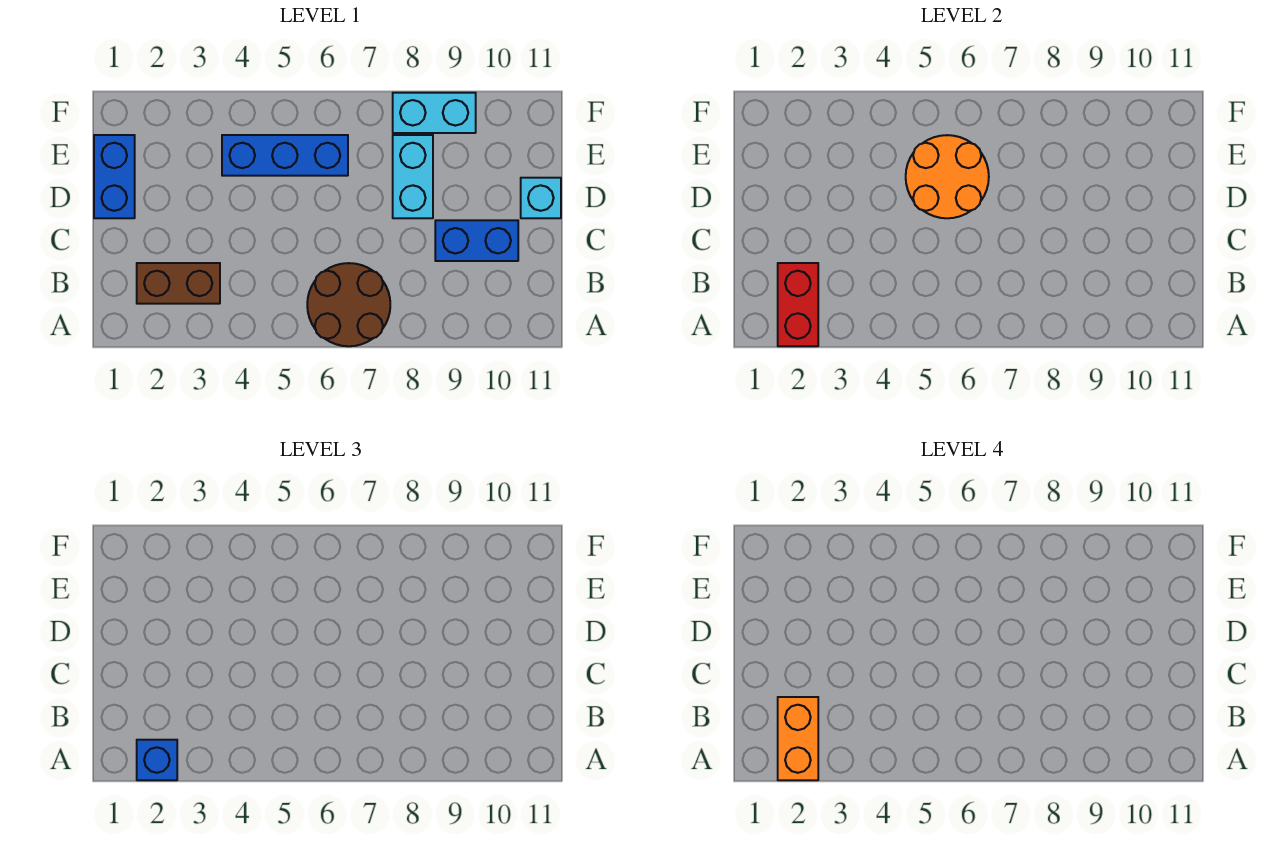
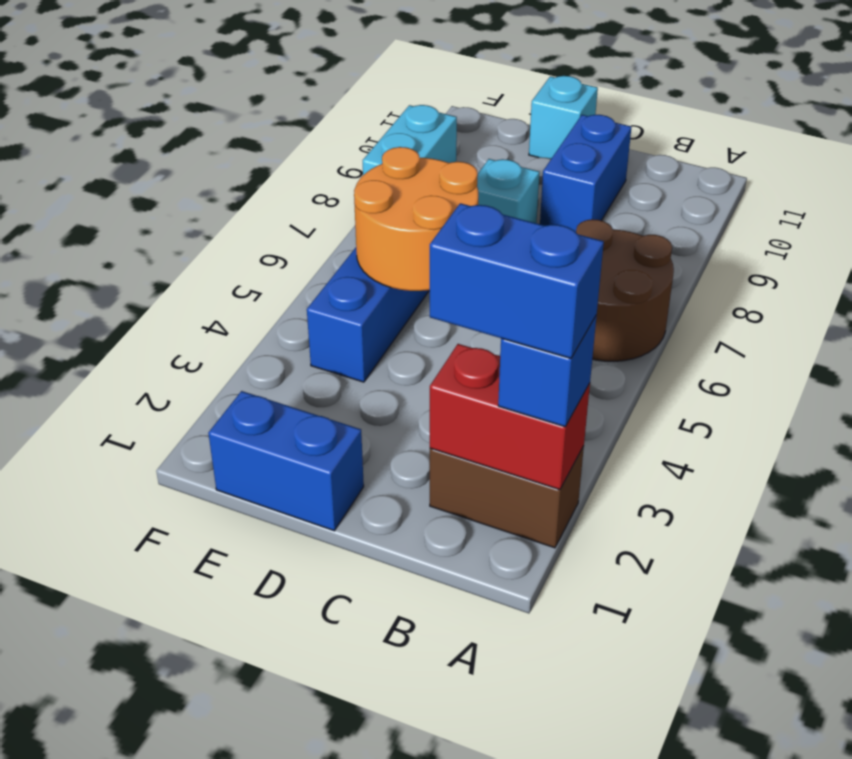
orange 1x2 brick [778,697,818,780] -> blue 1x2 brick [429,203,604,358]
brown 1x2 brick [137,263,220,304] -> brown 1x2 brick turned to [430,446,584,548]
cyan 1x2 brick [393,135,433,218] -> cyan 1x1 brick [477,159,539,223]

